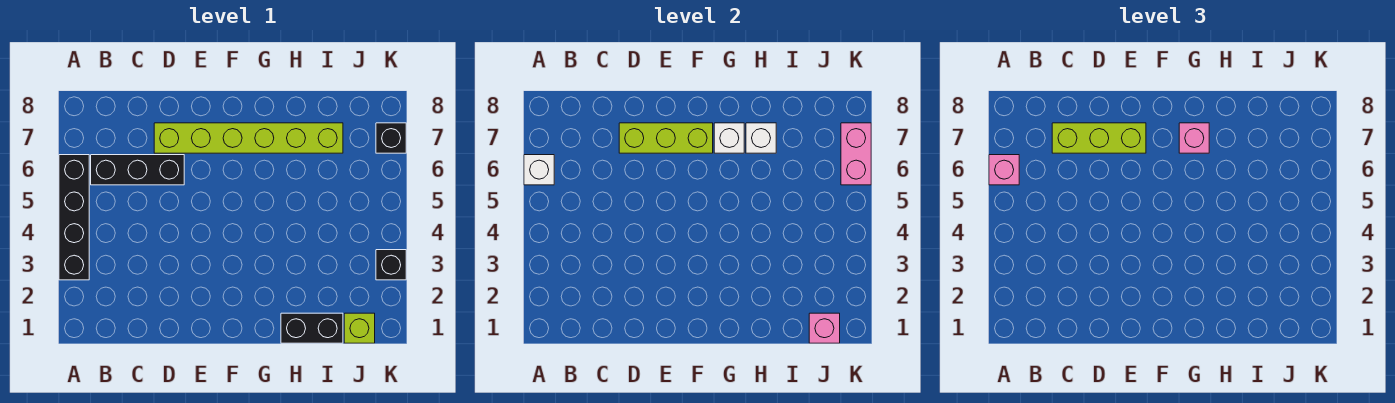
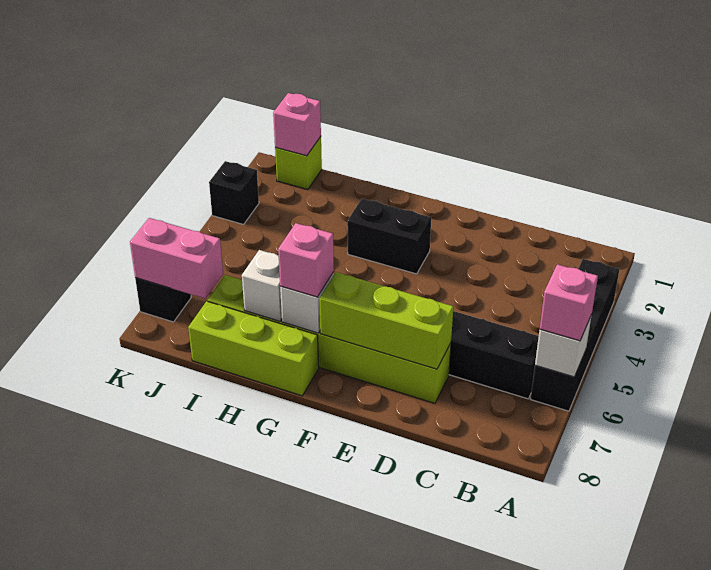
lime 1x3 brick [1052,123,1146,153] -> lime 1x3 brick moved to [188,301,319,396]
black 1x2 brick [281,313,343,343] -> black 1x2 brick moved to [347,199,431,274]
pink 1x2 brick [841,123,871,185] -> pink 1x2 brick turned to [130,218,223,299]

